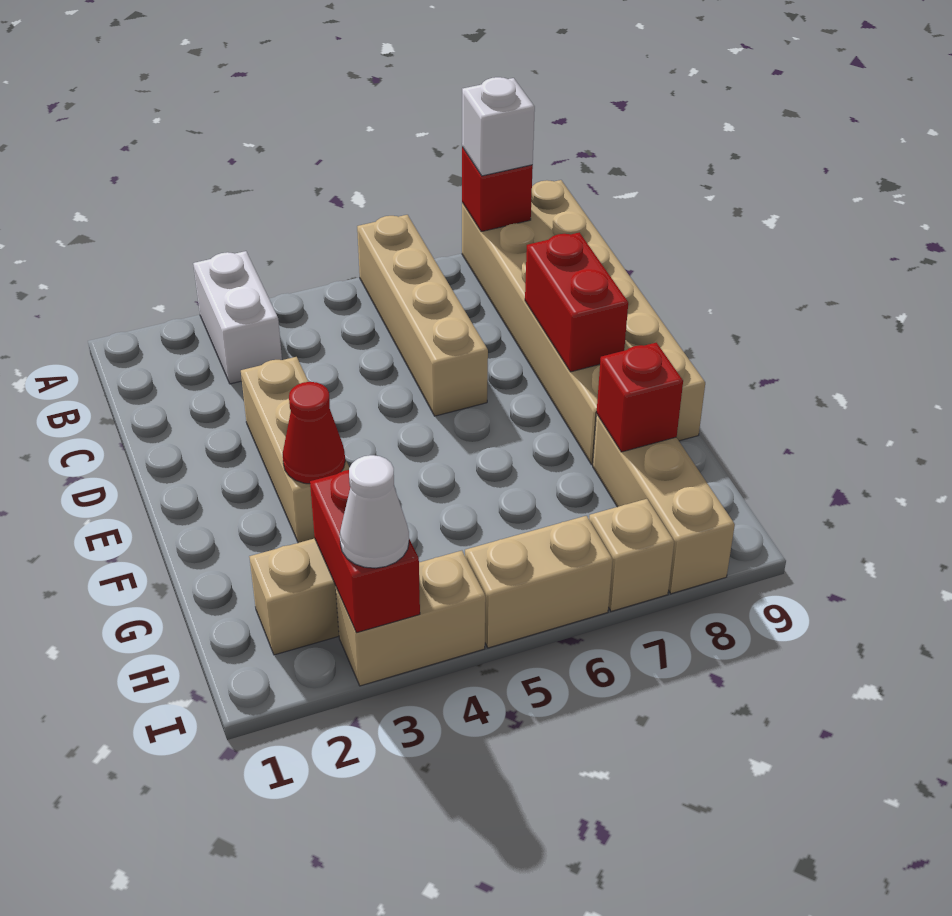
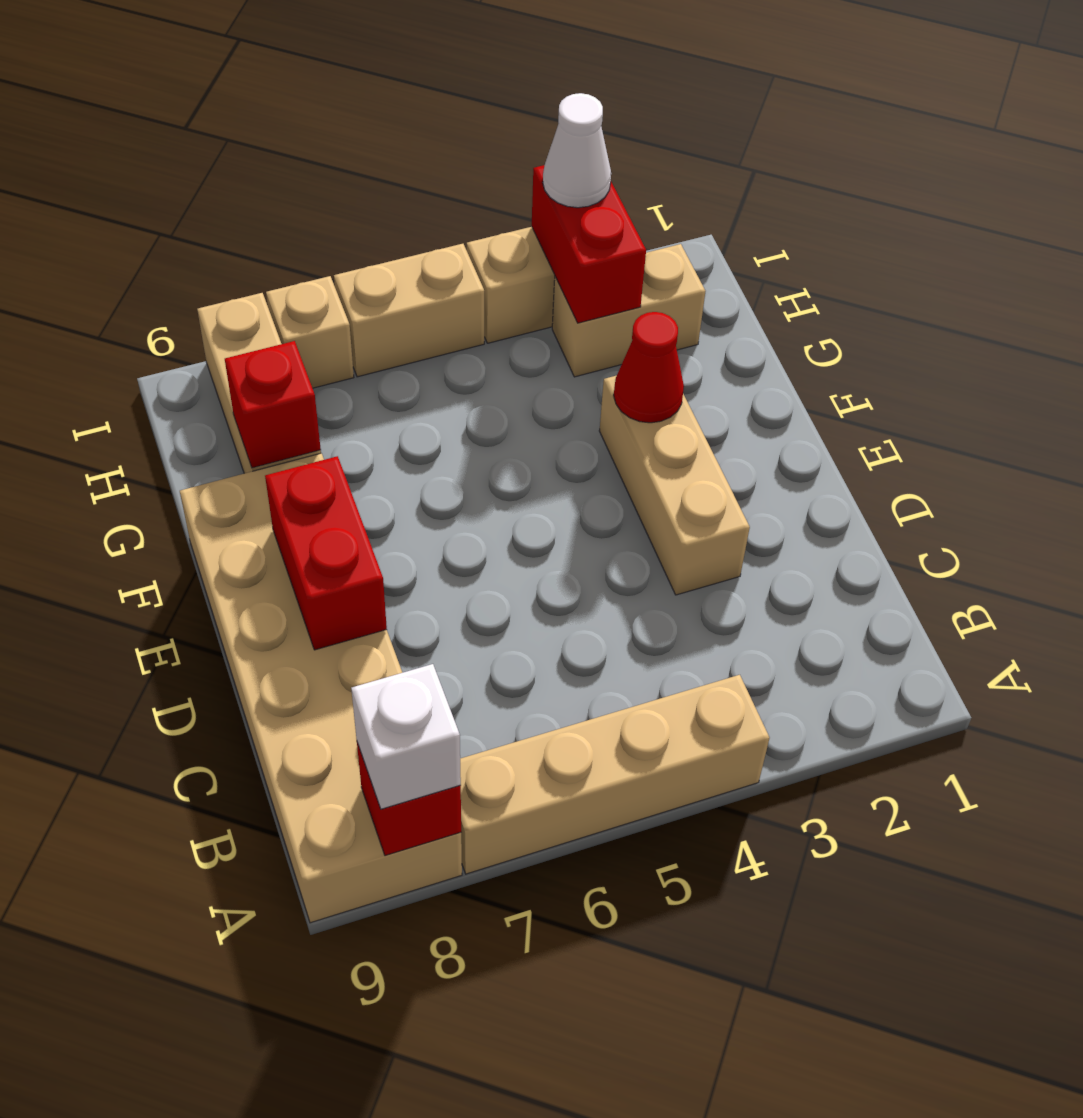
white 1x2 brick [193,251,282,384] -> none
tan 1x4 brick [357,215,488,416] -> tan 1x4 brick turned to [460,675,769,874]

